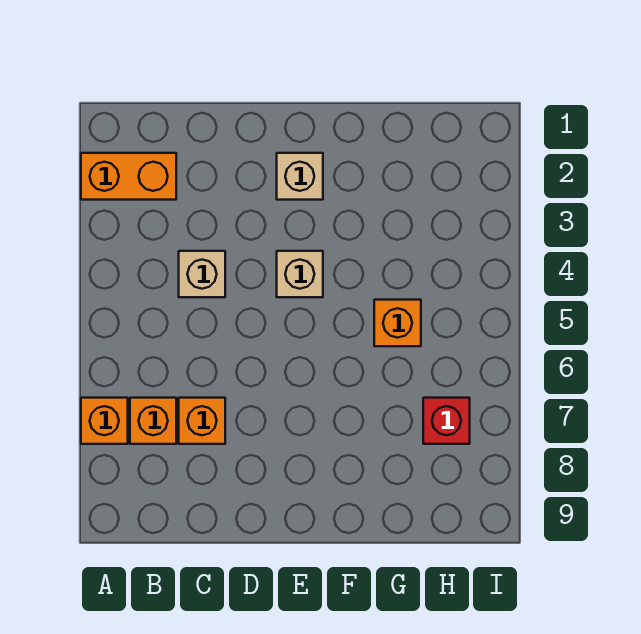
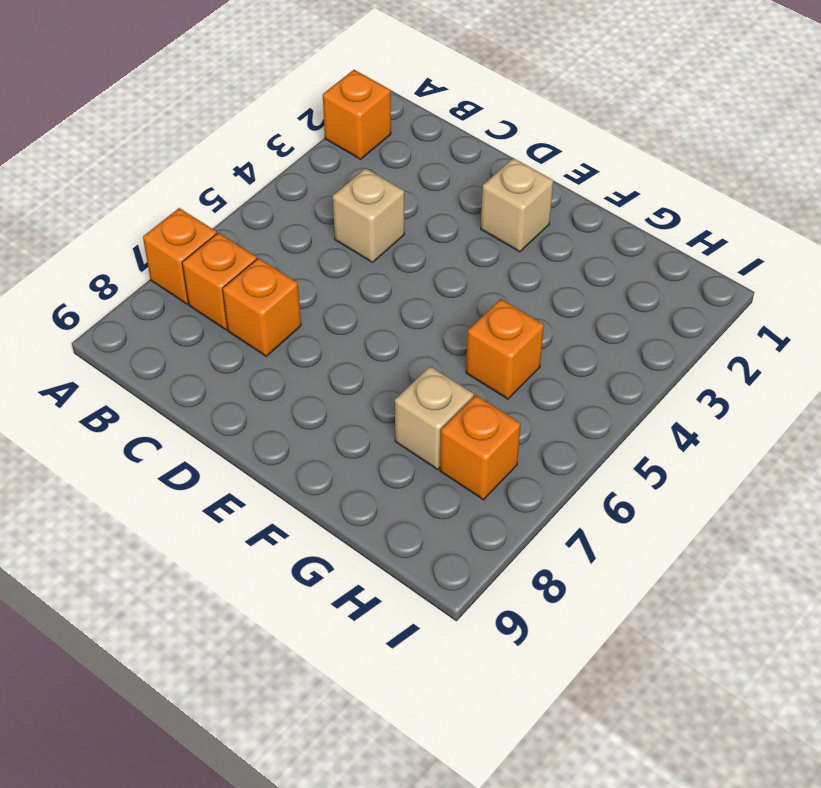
orange 1x2 brick [81,153,176,200] -> orange 1x1 brick [323,70,391,159]
tan 1x1 brick [277,251,323,297] -> tan 1x1 brick moved to [395,366,474,469]
red 1x1 brick [423,398,470,444] -> orange 1x1 brick [440,395,521,500]

